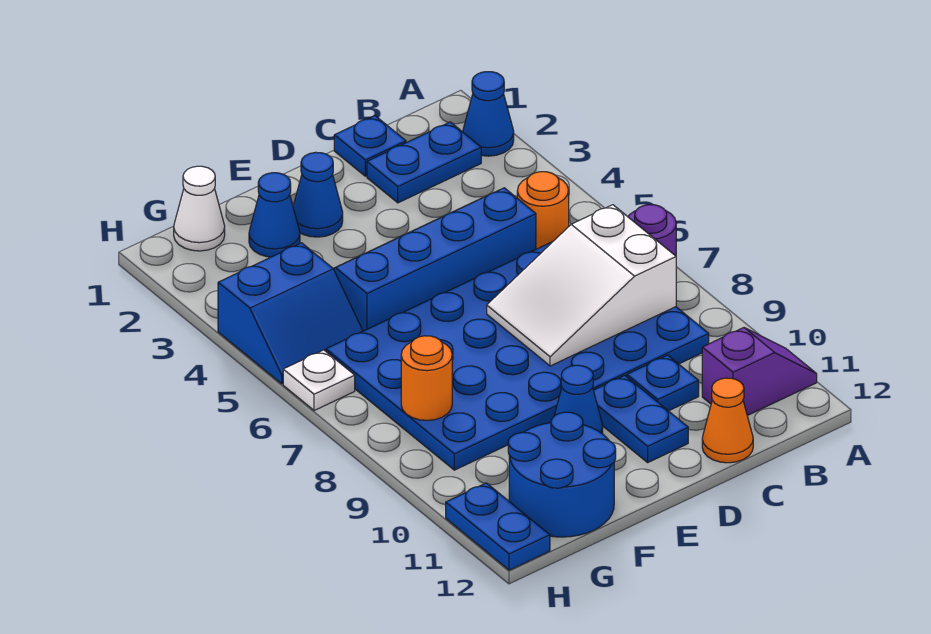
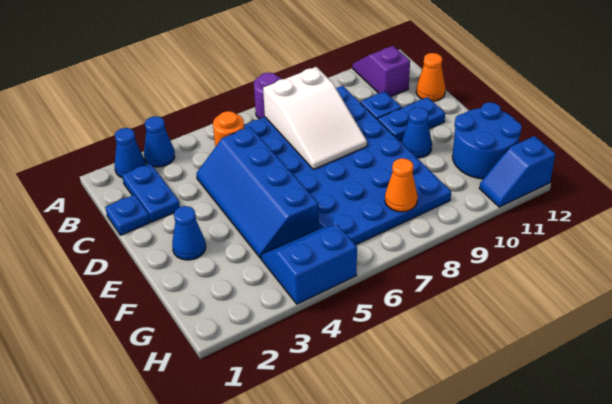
blue 1x1 cone [249,173,300,257] -> blue 1x1 cone moved to [144,116,175,167]
white 1x1 cone [174,166,225,251] -> none
blue 2x2 slope [218,243,363,384] -> blue 2x2 slope turned to [261,225,357,304]
orange 1x1 round brick [401,336,452,420] -> orange 1x1 cone [385,158,418,212]
white 1x1 plate [283,350,355,411] -> none
blue 1x2 plate [446,483,550,570] -> blue 1x2 slope [479,136,555,207]

